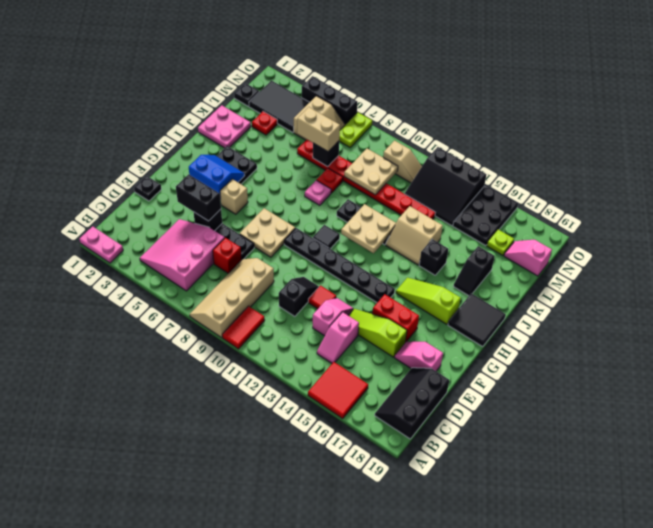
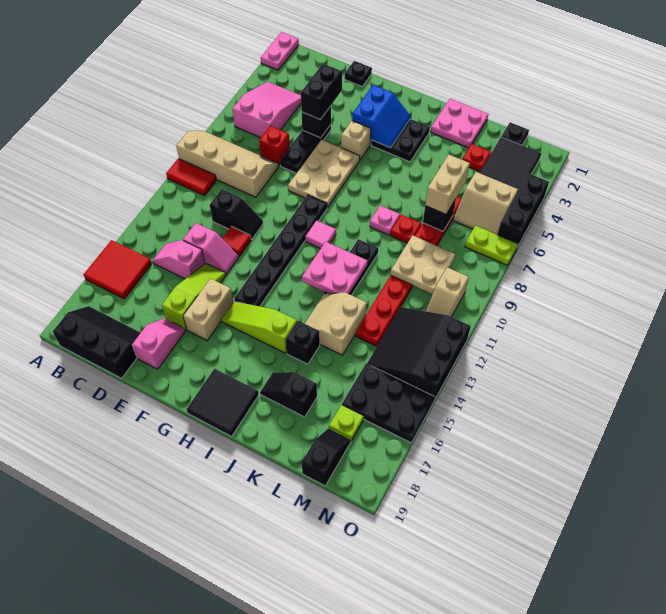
pink 3x3 slope [140,219,224,291] -> pink 2x3 slope [232,82,301,138]
tan 2x2 plate [240,208,295,257] -> tan 2x3 plate [288,139,360,208]
red 1x2 brick [372,294,419,342] -> tan 1x2 brick [183,279,233,340]
black 1x1 tile [313,225,340,249] -> pink 1x1 tile [305,221,336,249]
lime 1x3 slope [396,278,461,324] -> lime 1x3 slope turned to [222,301,297,353]
tan 2x2 plate [341,204,396,253] -> pink 2x2 plate [302,242,367,294]
pink 1x2 slope [504,240,552,276] -> black 1x2 slope [302,428,351,486]

